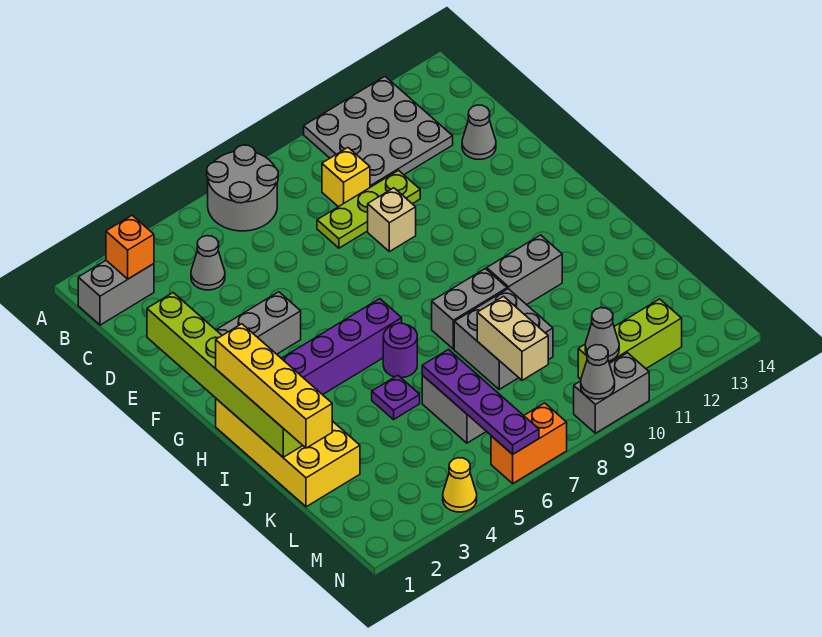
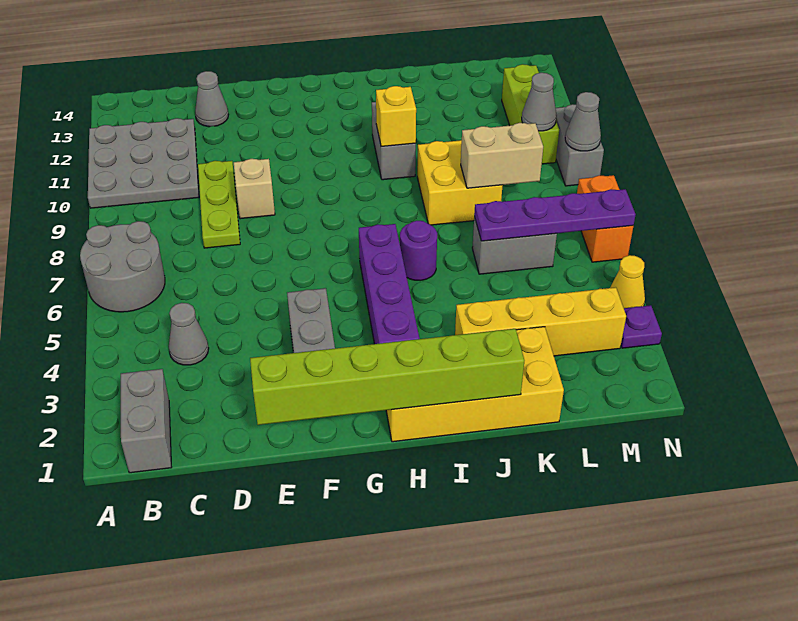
orange 1x1 brick [106,215,154,279] -> none
yellow 1x1 brick [322,148,370,207] -> yellow 1x1 brick moved to [376,86,416,147]
yellow 1x4 brick [216,324,332,448] -> yellow 1x4 brick moved to [455,287,626,356]
grey 1x2 brick [432,269,507,349] -> none
purple 1x1 plate [372,375,420,419] -> purple 1x1 plate moved to [621,305,662,348]
grey 2x2 brick [454,289,553,389] -> yellow 2x2 brick [417,140,503,225]

